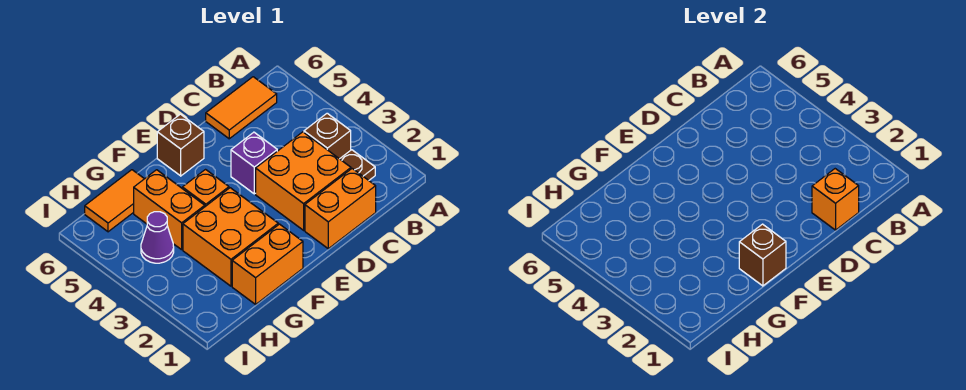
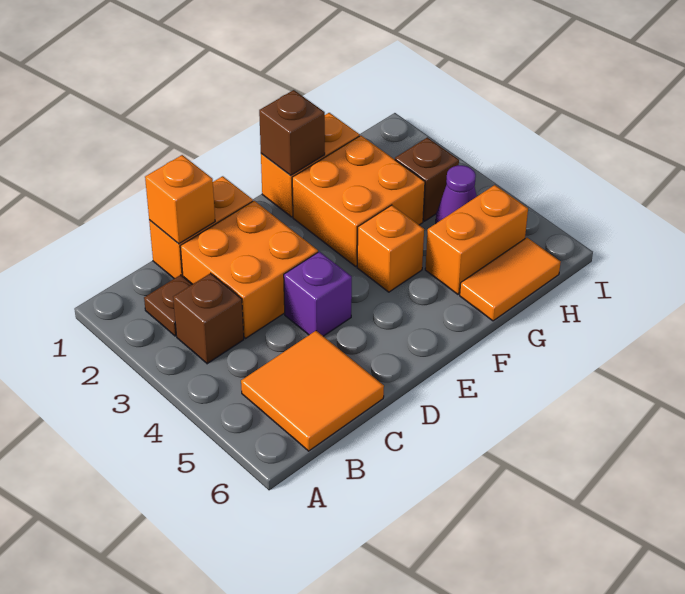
orange 1x2 tile [206,77,277,139] -> orange 2x2 tile [241,331,384,451]
brown 1x1 brick [157,114,204,176] -> brown 1x1 brick moved to [395,137,459,221]
orange 1x2 brick [134,170,205,250] -> orange 1x2 brick turned to [425,185,528,294]

